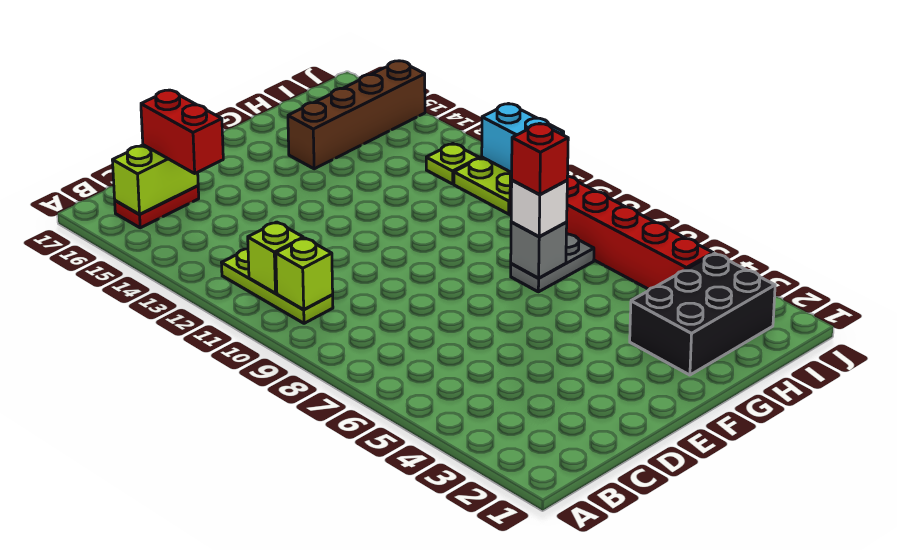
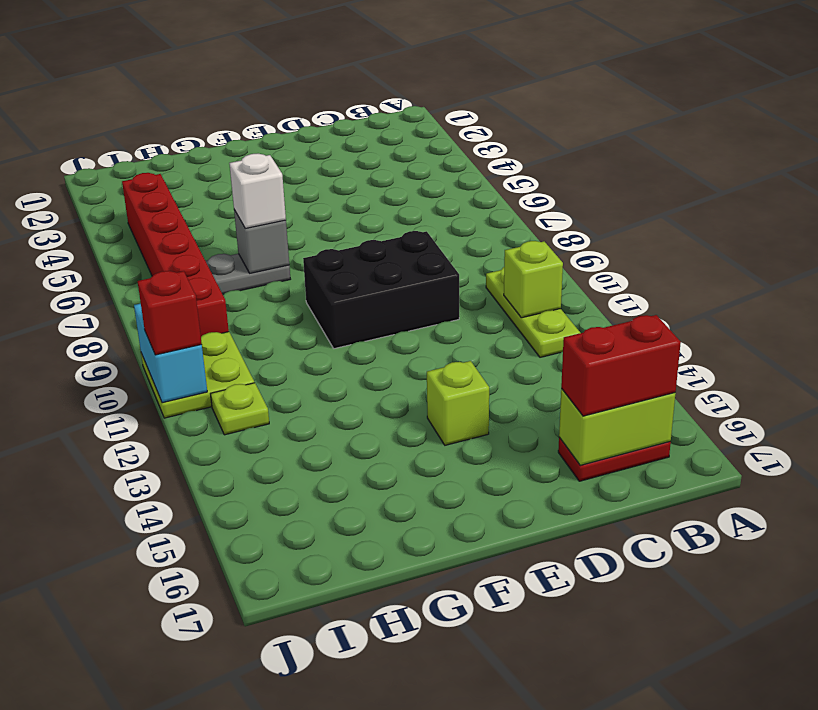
lime 1x1 brick [276,238,333,310] -> lime 1x1 brick moved to [427,361,489,445]
red 1x2 brick [141,90,223,173] -> red 1x2 brick turned to [561,315,681,416]
black 2x3 brick [630,253,775,375] -> black 2x3 brick moved to [303,231,459,349]
red 1x1 brick [512,123,568,194] -> red 1x1 brick moved to [138,271,202,355]
brown 1x4 brick [288,61,425,169] -> none

